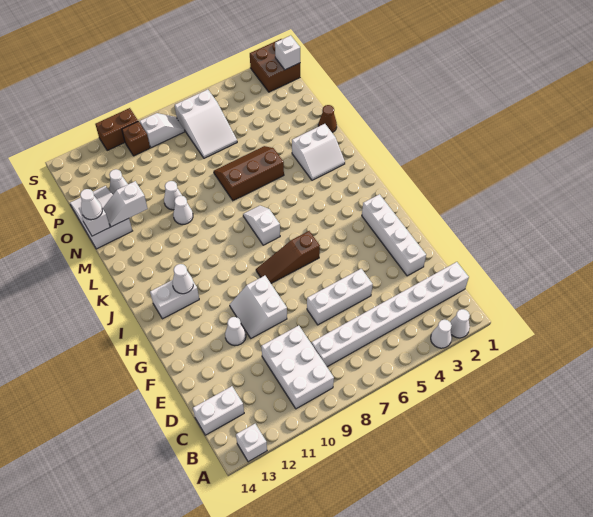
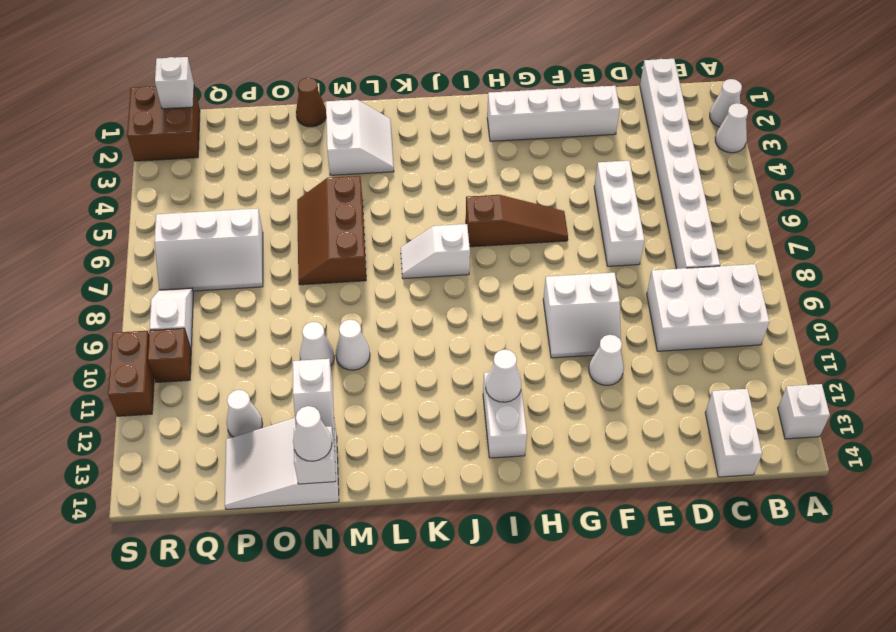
brown 1x3 slope [256,231,320,283] -> brown 1x3 slope turned to [466,195,568,247]
white 2x3 slope [175,90,237,158] -> white 2x3 slope turned to [155,208,263,291]

